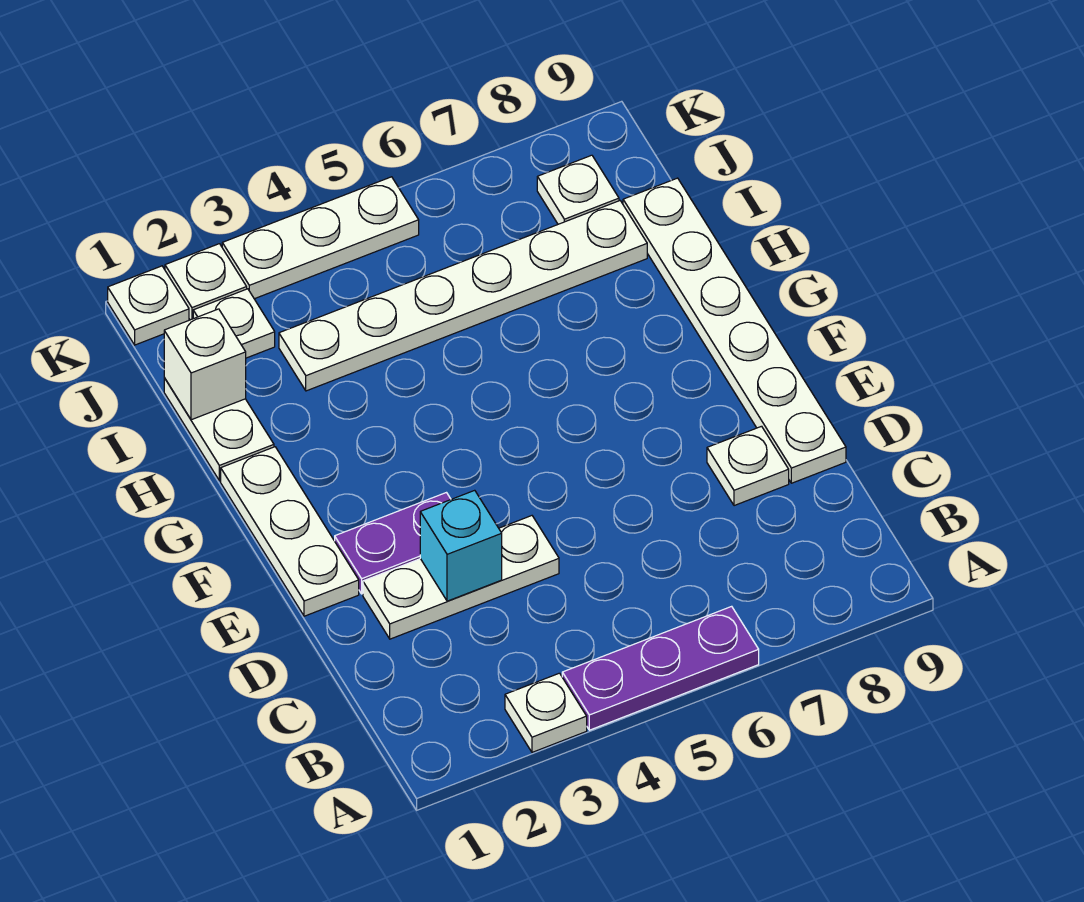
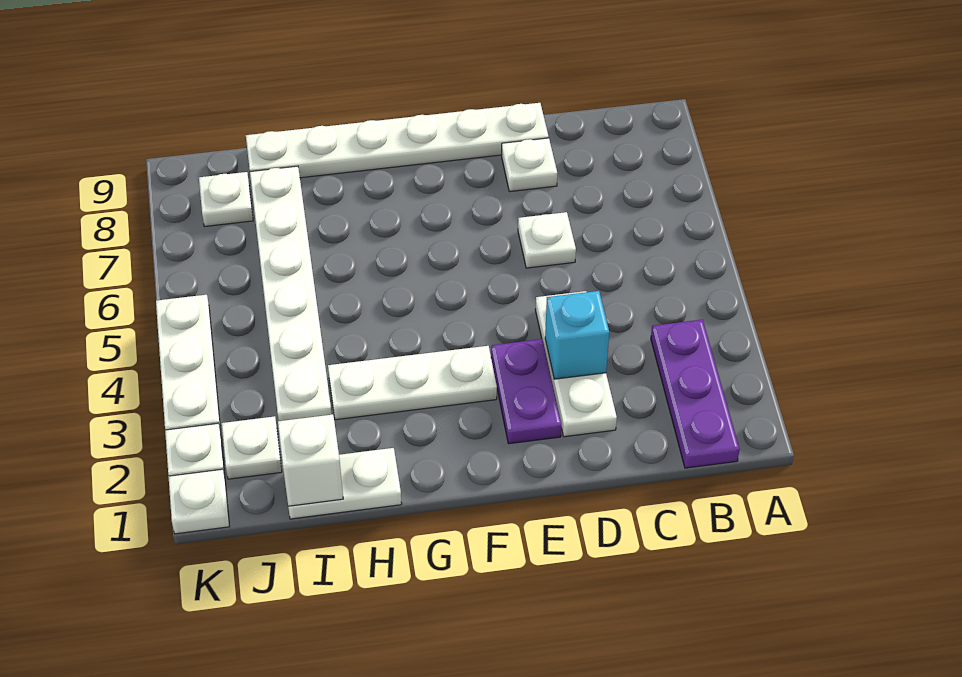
white 1x1 plate [505,673,587,752] -> white 1x1 plate moved to [518,212,576,268]
purple 1x3 plate [562,606,759,730] -> purple 1x3 plate moved to [651,320,740,468]
white 1x3 plate [221,447,359,616] -> white 1x3 plate moved to [328,346,497,420]

